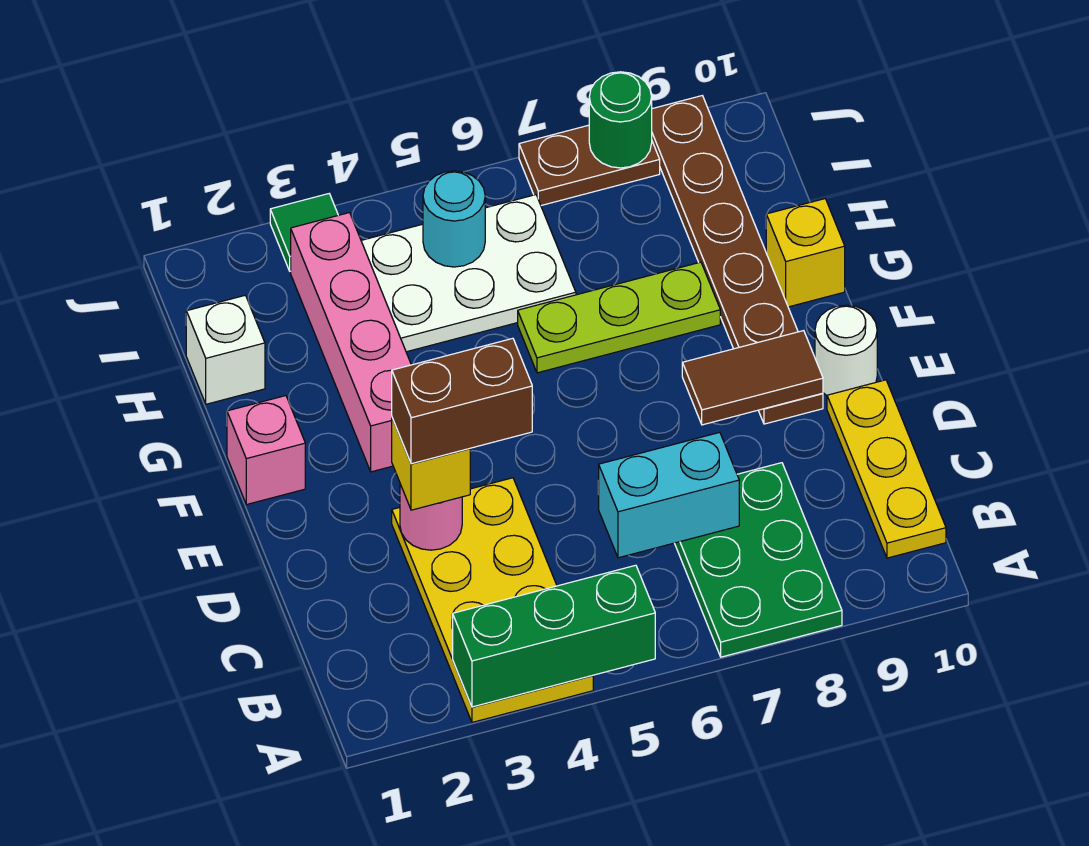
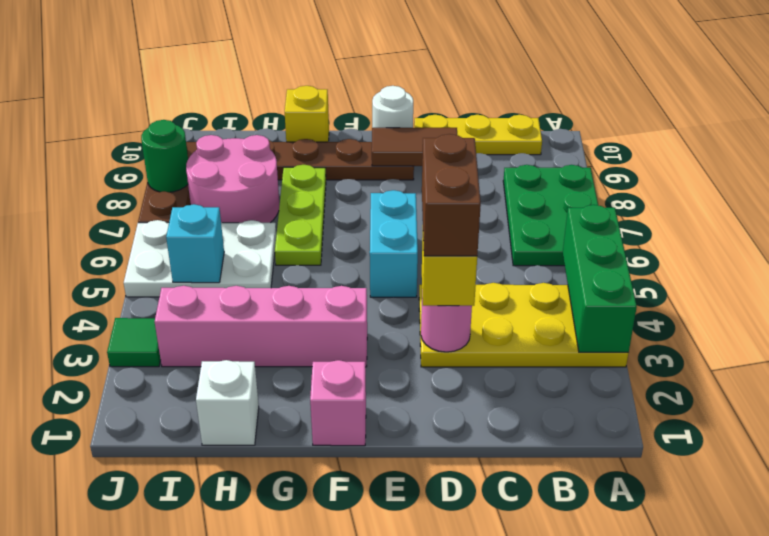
green 2x3 plate [675,463,842,657] -> green 2x3 plate turned to [503,165,598,266]
cyan 1x2 brick [599,432,739,558] -> cyan 1x2 brick moved to [370,190,418,297]
brown 1x2 tile [682,331,823,425] -> brown 1x2 tile turned to [372,128,457,166]
white 2x3 plate [361,195,576,352] -> white 2x3 plate turned to [124,220,276,297]
none -> pink 2x2 round brick [186,135,279,223]
cyan 1x1 round brick [423,171,485,267] -> cyan 1x1 brick [166,204,224,283]

